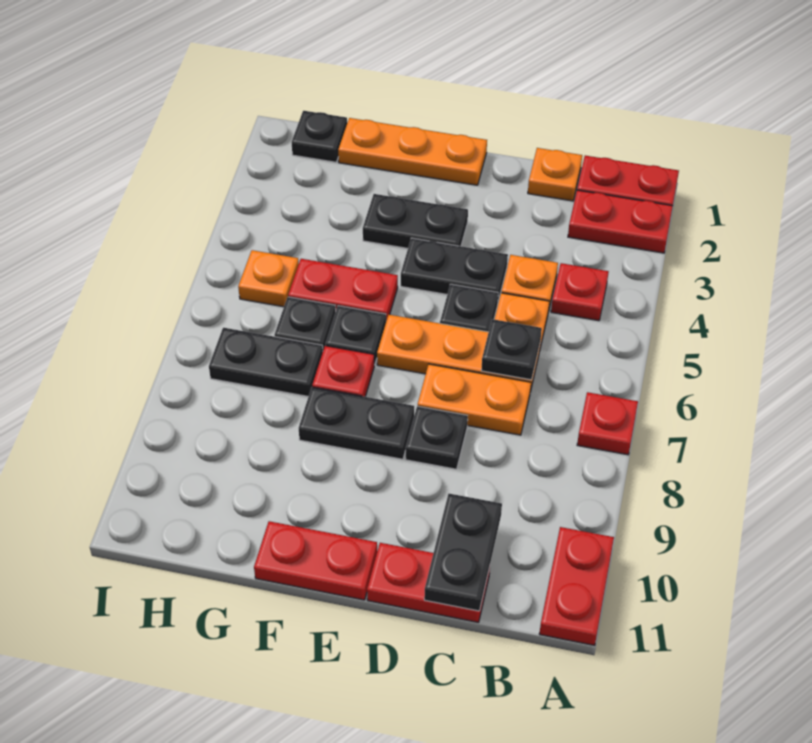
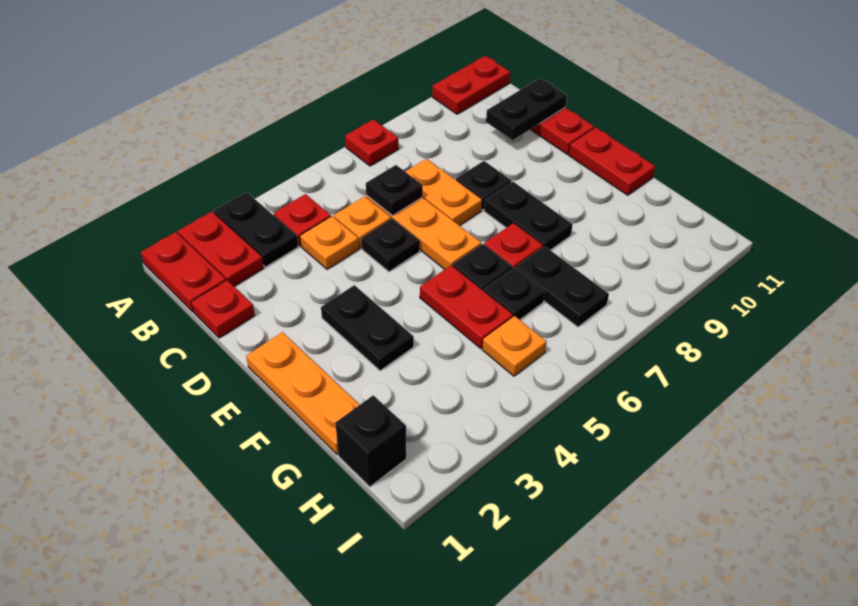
orange 1x1 plate [528,148,582,201] -> red 1x1 plate [191,280,255,338]
black 1x2 plate [401,238,508,301] -> black 1x2 plate moved to [214,192,298,267]
black 1x1 plate [292,111,347,162] -> black 1x1 brick [335,395,406,487]

